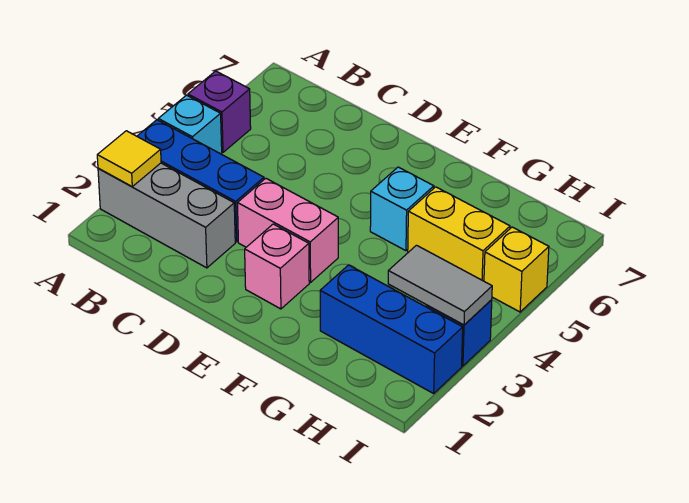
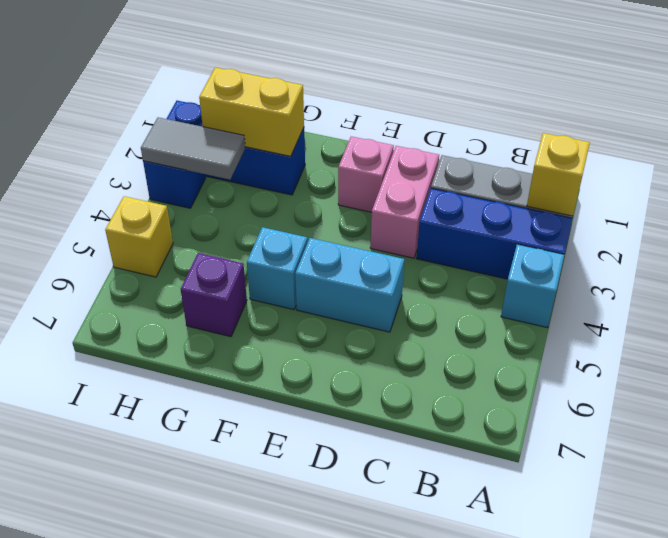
yellow 1x1 tile [97,131,161,187] -> yellow 1x1 brick [527,133,590,216]
purple 1x1 brick [188,71,251,152] -> purple 1x1 brick moved to [181,253,247,337]
pink 1x2 brick [238,178,338,282] -> pink 1x2 brick turned to [370,146,439,258]
none -> cyan 1x2 brick [295,238,404,332]
yellow 1x2 brick [408,187,510,281] -> yellow 1x2 brick moved to [199,67,304,156]

